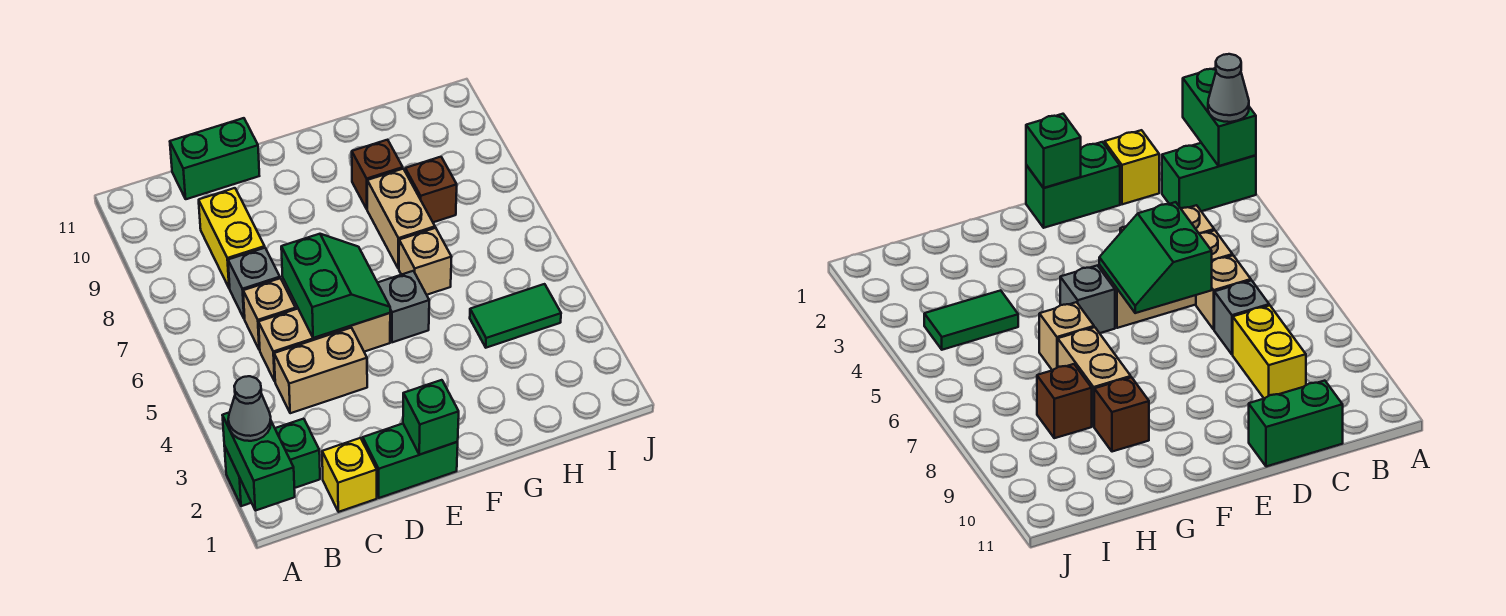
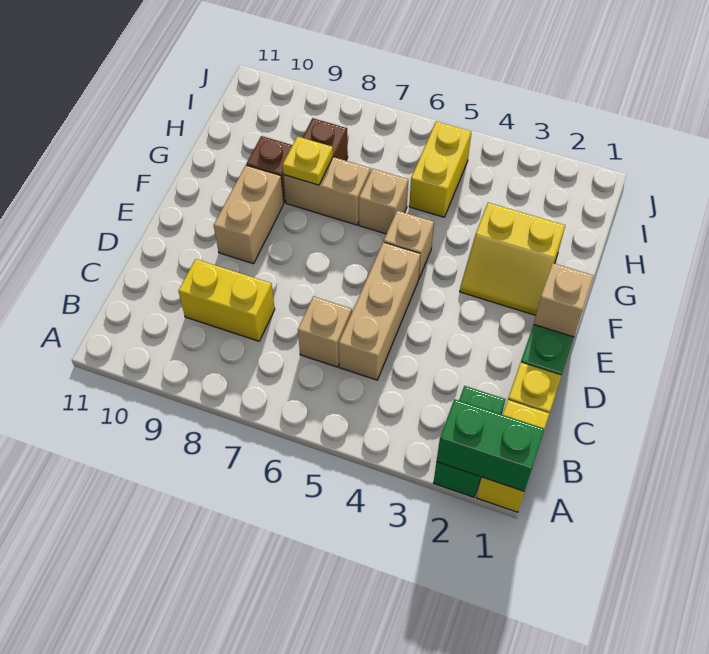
none -> yellow 1x2 brick [476,400,549,512]
grey 1x1 cone [228,376,271,441] -> none
tan 1x2 brick [274,328,367,413] -> tan 1x2 brick moved to [214,165,284,264]
grey 1x1 brick [228,248,280,319] -> none
green 1x2 brick [170,118,259,199] -> none
green 2x2 slope [281,234,390,338] -> none
green 1x1 brick [403,380,459,455] -> tan 1x1 brick [534,263,594,337]
none -> yellow 2x2 slope [460,203,565,315]
grey 1x1 brick [378,271,429,342] -> tan 1x1 brick [384,211,434,278]
none -> yellow 1x1 plate [283,136,333,185]
green 1x2 tile [470,284,561,348] -> none
none -> yellow 1x2 brick [409,121,471,217]

